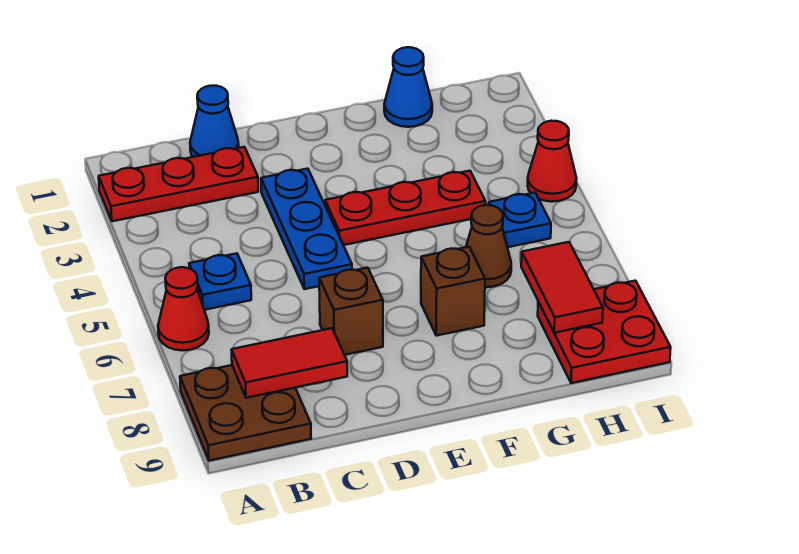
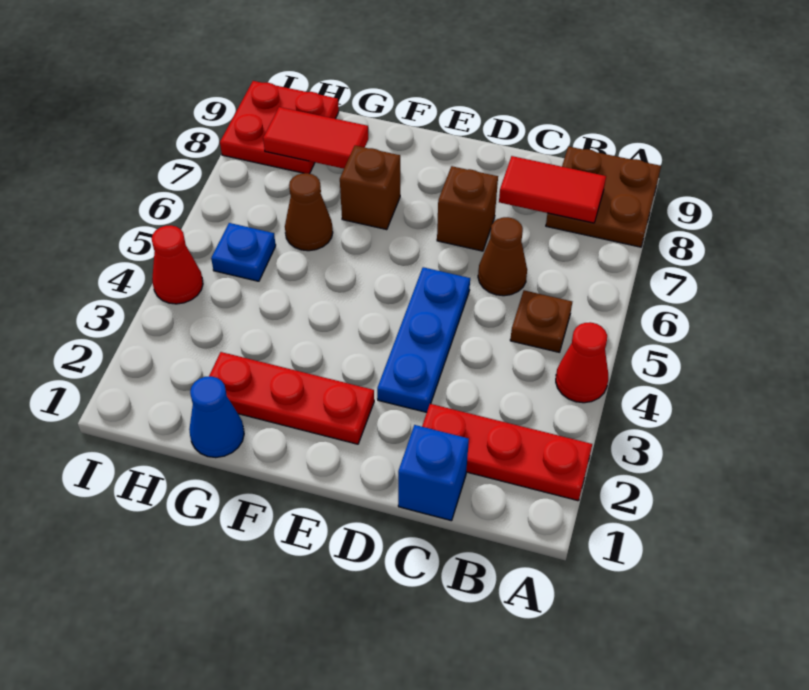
red 1x1 cone [158,267,209,351] -> red 1x1 cone moved to [556,322,608,403]
blue 1x1 plate [189,253,251,310] -> brown 1x1 plate [510,290,572,352]
blue 1x1 cone [190,86,239,157] -> blue 1x1 brick [398,425,469,521]
none -> brown 1x1 cone [478,217,527,296]
red 1x3 plate [325,171,486,245] -> red 1x3 plate moved to [209,352,374,444]
red 1x2 tile [521,242,603,333] -> red 1x2 tile turned to [263,107,368,169]

